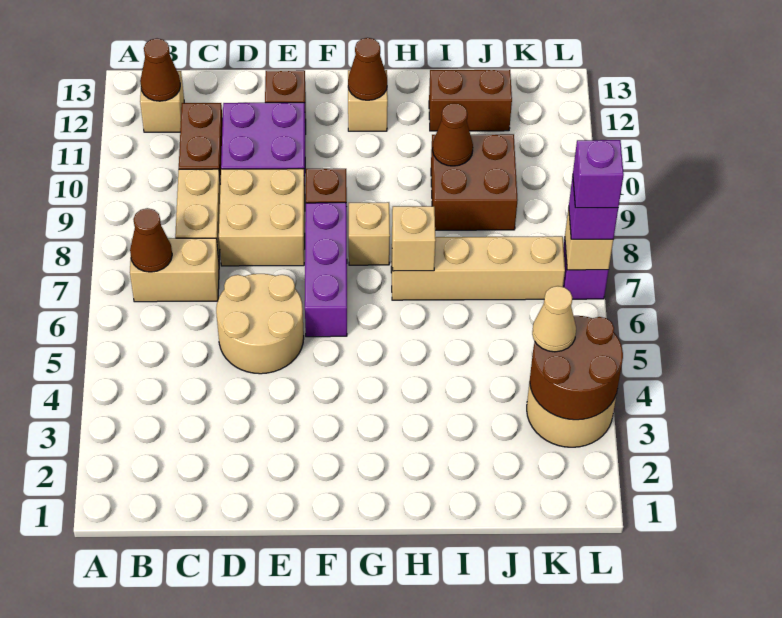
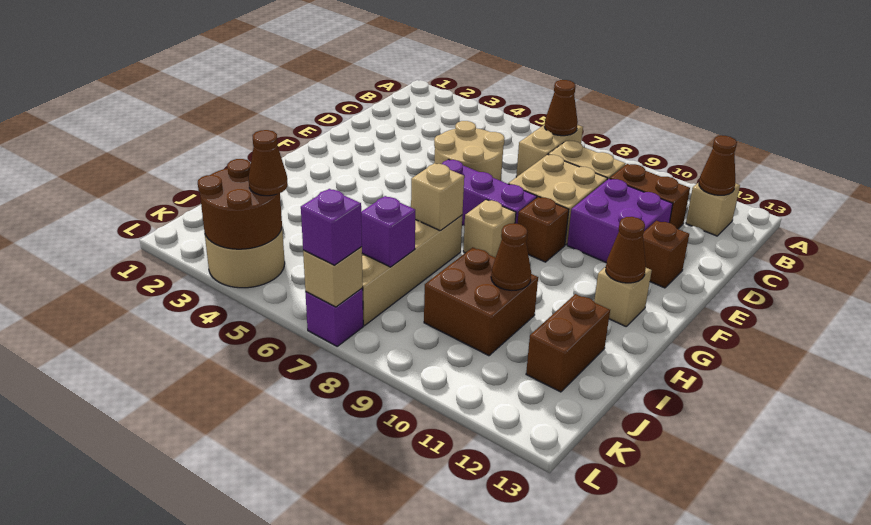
tan 1x1 cone [532,286,576,352] -> brown 1x1 cone [249,130,288,196]
purple 1x1 brick [573,140,624,208] -> purple 1x1 brick moved to [361,196,415,267]

